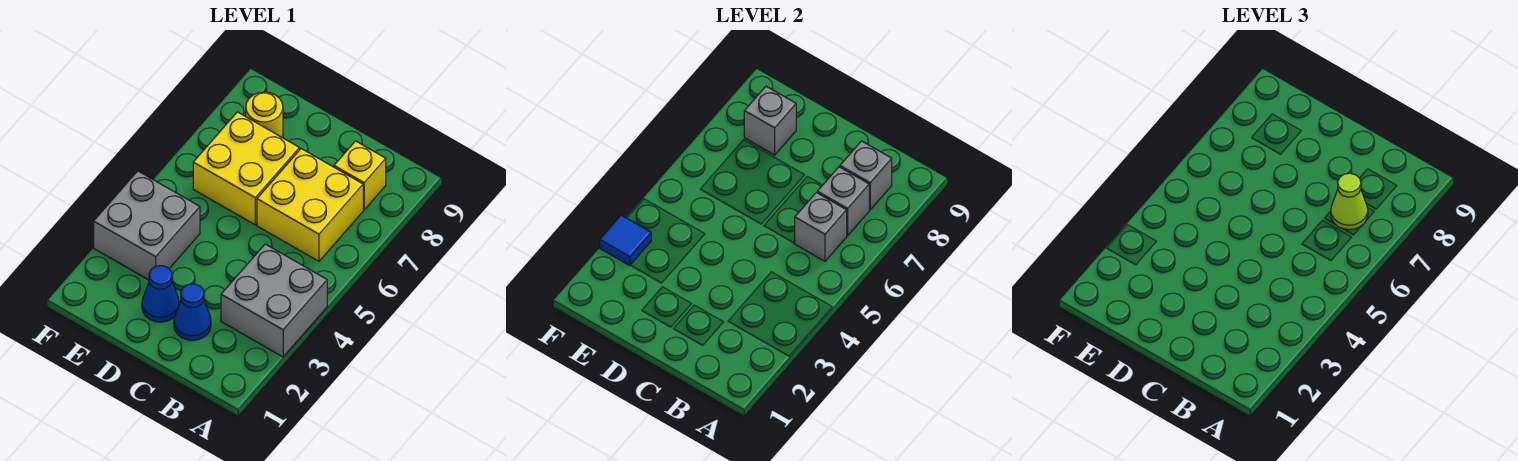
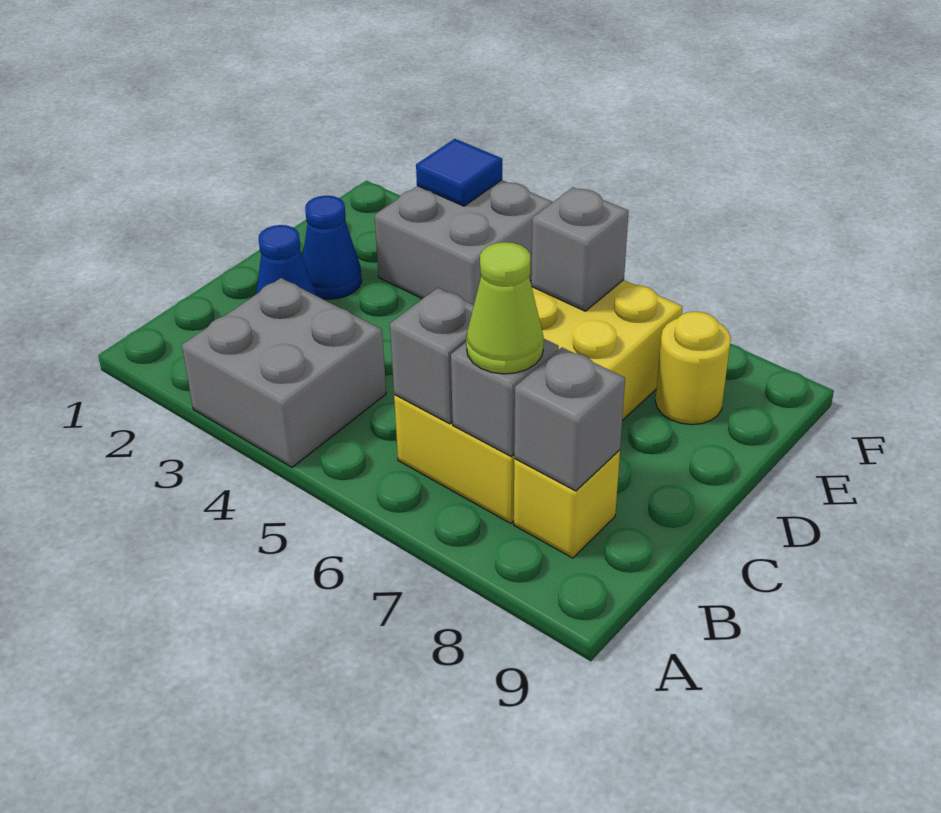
grey 1x1 brick [744,86,796,155] -> grey 1x1 brick moved to [531,188,629,311]

